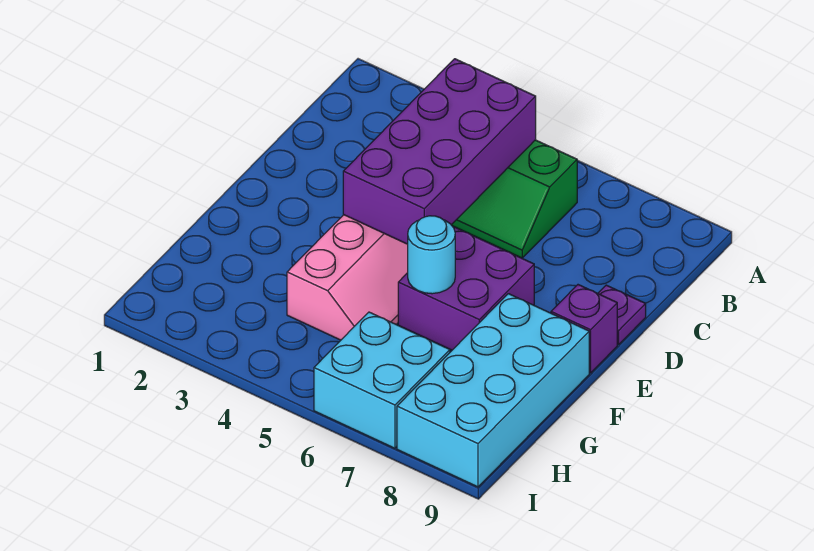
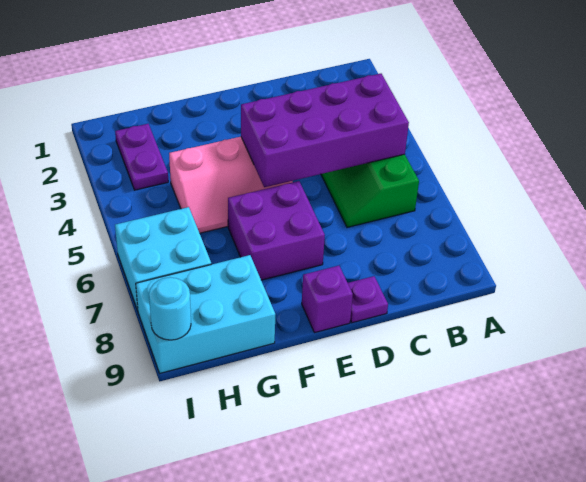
cyan 1x1 round brick [408,216,455,294] -> cyan 1x1 round brick moved to [149,277,191,340]
cyan 2x4 brick [397,294,589,487] -> cyan 2x3 brick [136,255,275,373]
none -> purple 1x2 plate [115,124,168,190]

